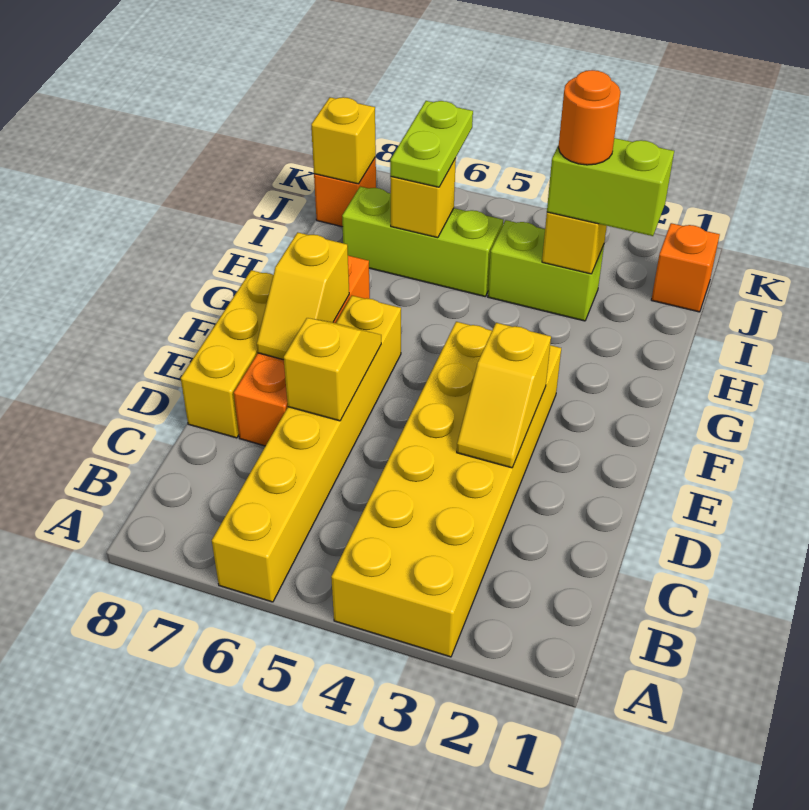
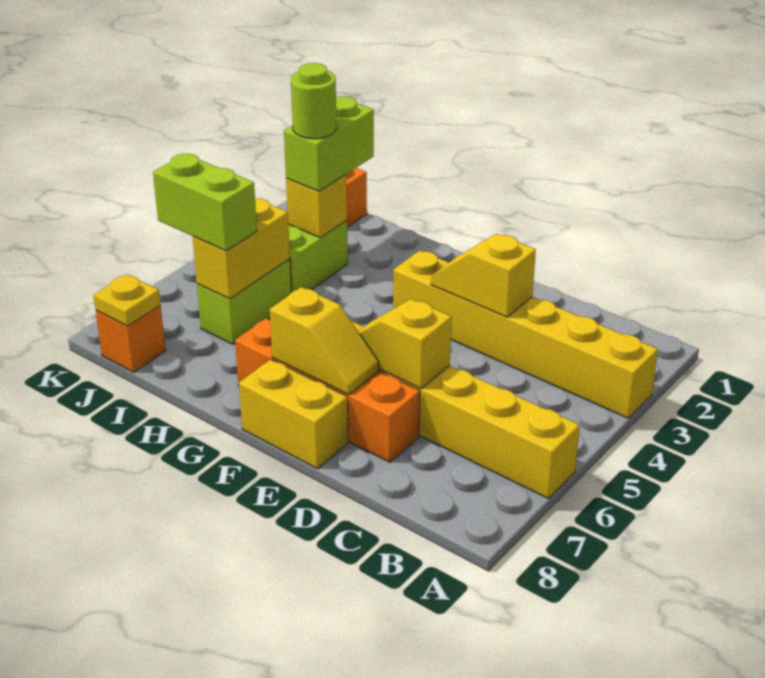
yellow 2x6 brick [331,322,561,657] -> yellow 1x6 brick [393,250,658,418]
yellow 1x2 slope [457,323,551,468] -> yellow 1x2 slope turned to [431,234,536,317]
yellow 1x3 brick [181,270,273,438] -> yellow 1x2 brick [239,359,348,469]
orange 1x1 round brick [558,70,621,165] -> lime 1x1 round brick [291,63,337,139]
lime 1x3 brick [342,187,503,296] -> lime 1x2 brick [197,259,292,344]
yellow 1x1 brick [390,159,456,238] -> yellow 1x2 brick [193,198,290,299]
lime 1x2 plate [390,101,473,187] -> lime 1x2 brick [153,153,257,251]
yellow 1x1 brick [311,97,376,184] -> yellow 1x1 plate [93,274,161,326]

